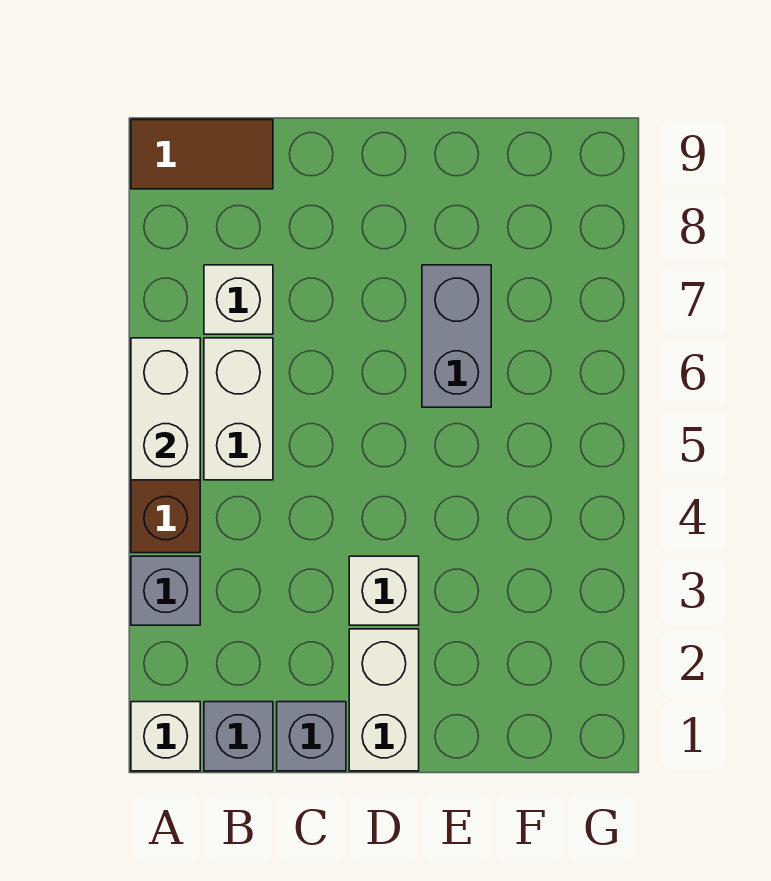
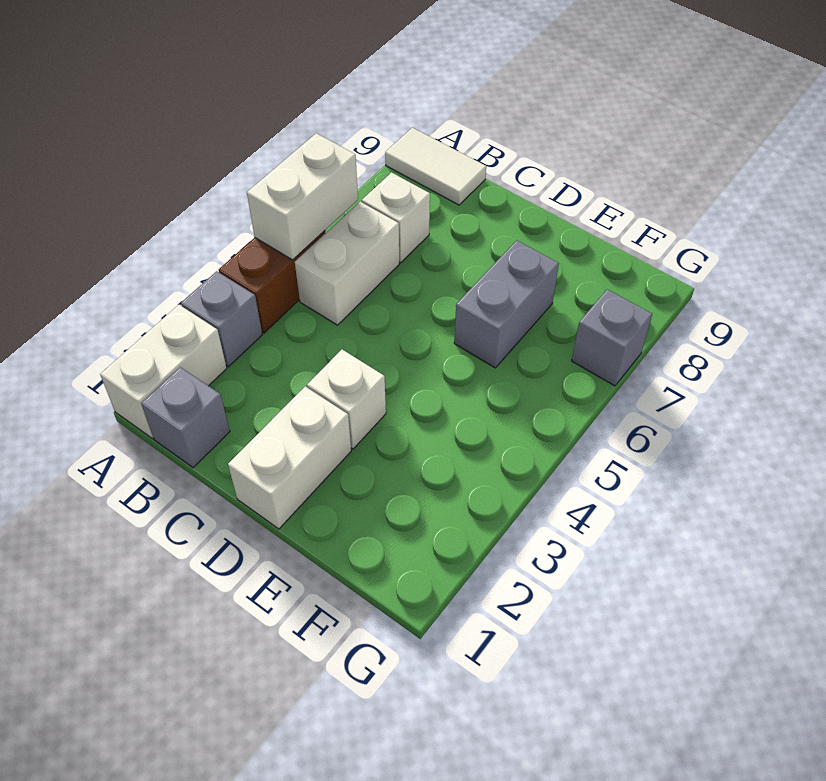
white 1x1 brick [131,702,200,771] -> white 1x2 brick [100,305,227,439]
brown 1x2 tile [131,120,273,189] -> white 1x2 tile [385,128,486,205]
grey 1x1 brick [277,702,346,771] -> grey 1x1 brick moved to [572,289,652,386]

